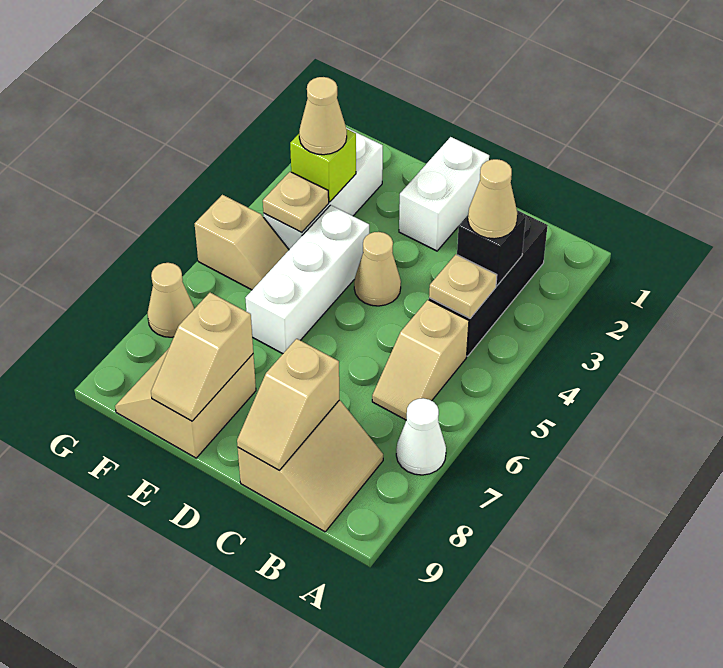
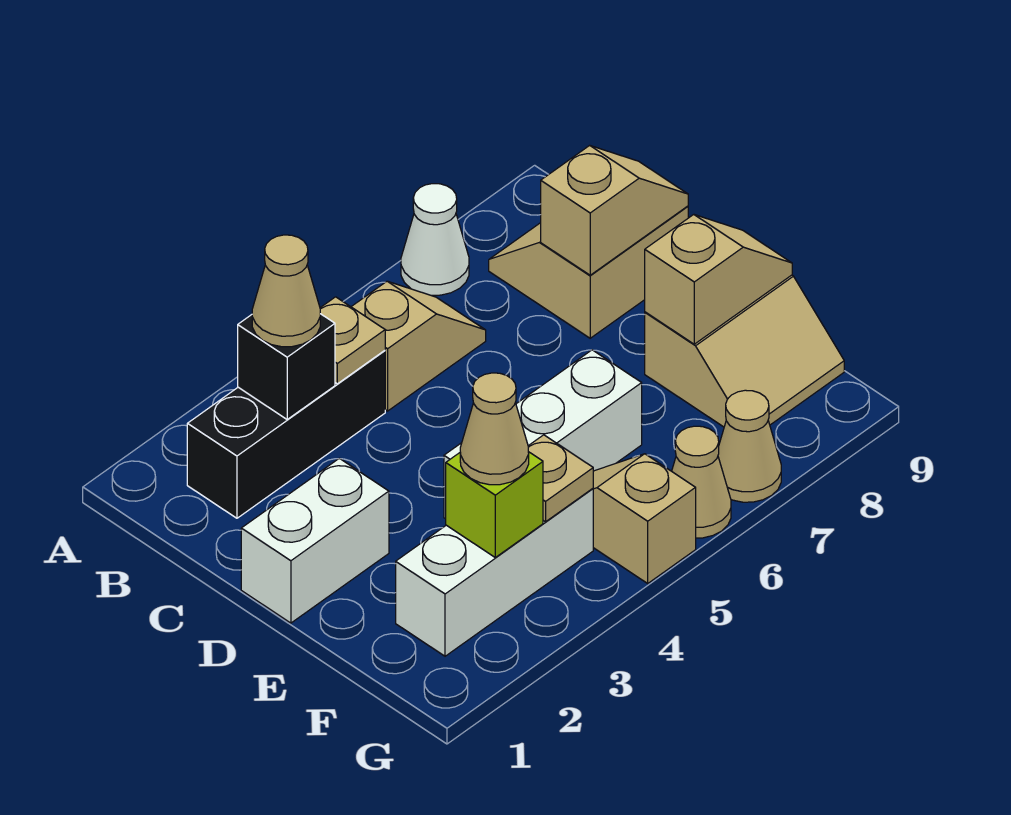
tan 1x1 cone [354,232,401,306] -> tan 1x1 cone moved to [672,426,731,538]

